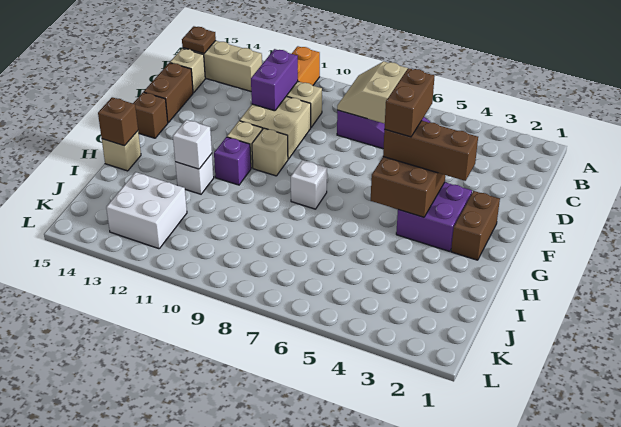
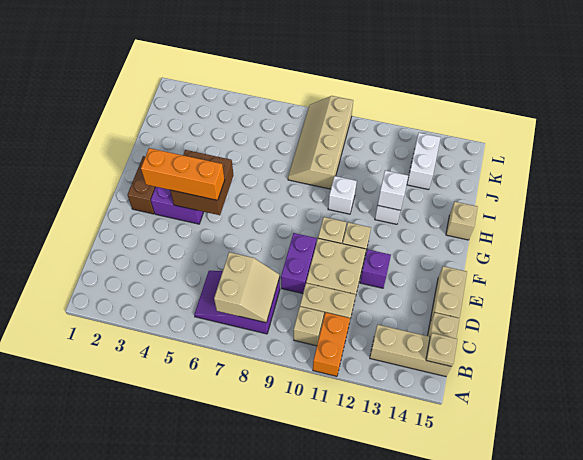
none -> tan 1x1 brick [294,307,324,346]
brown 1x1 plate [182,26,216,54] -> tan 1x1 plate [426,333,457,367]
purple 1x2 brick [251,49,298,111] -> purple 1x2 brick moved to [281,233,317,293]
brown 1x2 brick [144,63,193,123] -> tan 1x2 brick [430,266,467,322]
brown 1x2 brick [385,68,435,137] -> none
brown 1x3 brick [383,121,478,181] -> orange 1x3 brick [141,148,225,200]
brown 1x1 brick [133,92,168,138] -> none
white 1x1 brick [291,160,327,209] -> white 1x1 brick moved to [328,176,357,214]
purple 1x1 brick [214,137,251,185] -> purple 1x1 brick moved to [360,249,391,288]
brown 1x1 brick [98,97,138,146] -> none
none -> tan 2x4 slope [288,96,353,189]
white 2x2 brick [106,172,187,249] -> white 1x2 brick [407,133,441,190]

